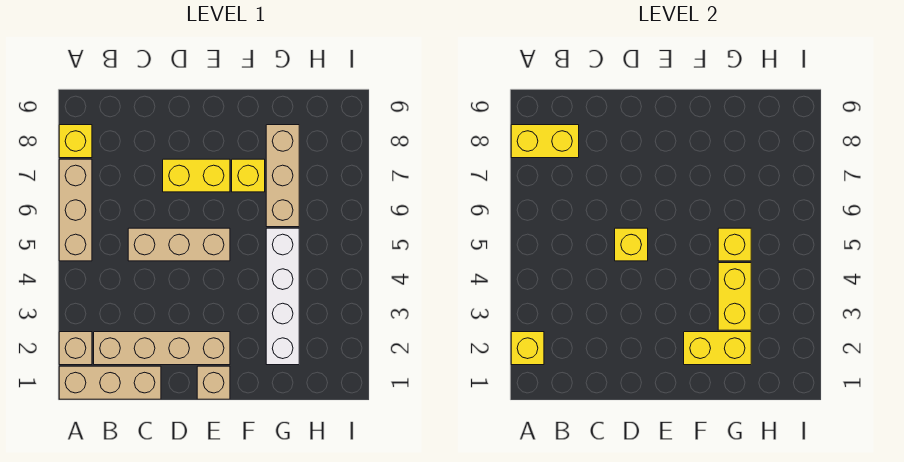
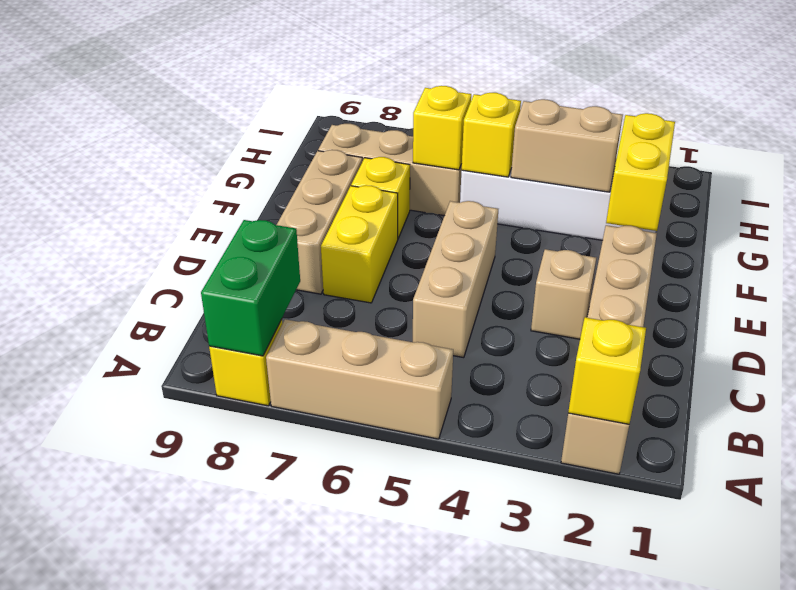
tan 1x3 brick [59,366,161,399] -> tan 1x3 brick moved to [277,150,362,294]
yellow 1x2 brick [511,125,579,158] -> green 1x2 brick [201,220,300,356]
yellow 1x1 brick [615,228,648,261] -> yellow 1x1 brick moved to [413,86,471,170]
tan 1x1 brick [197,366,230,399] -> tan 1x1 brick moved to [531,249,596,339]
yellow 1x2 brick [718,263,751,330] -> tan 1x2 brick [511,99,623,192]

